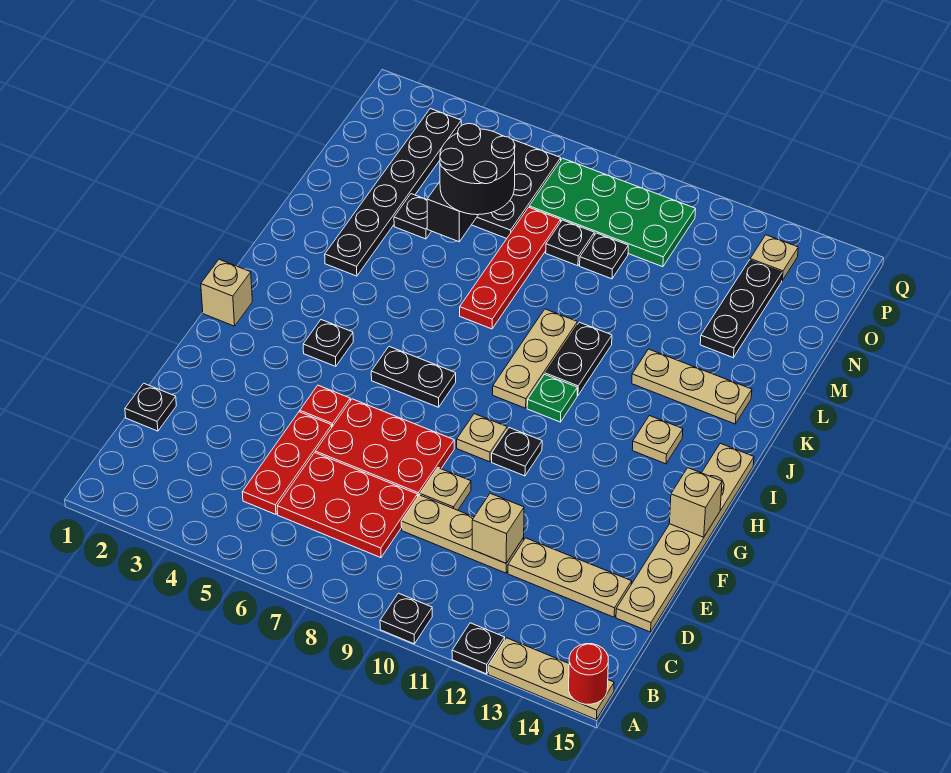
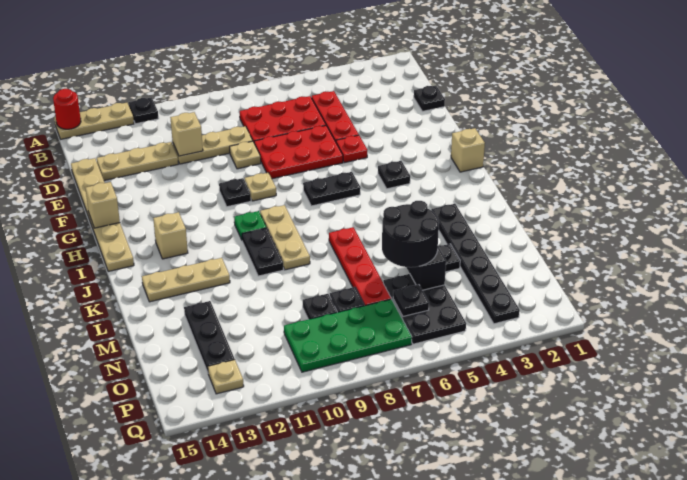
black 1x1 plate [380,593,432,644] -> black 1x1 plate moved to [393,284,429,316]
tan 1x1 plate [632,416,683,464] -> tan 1x1 brick [153,212,188,259]

